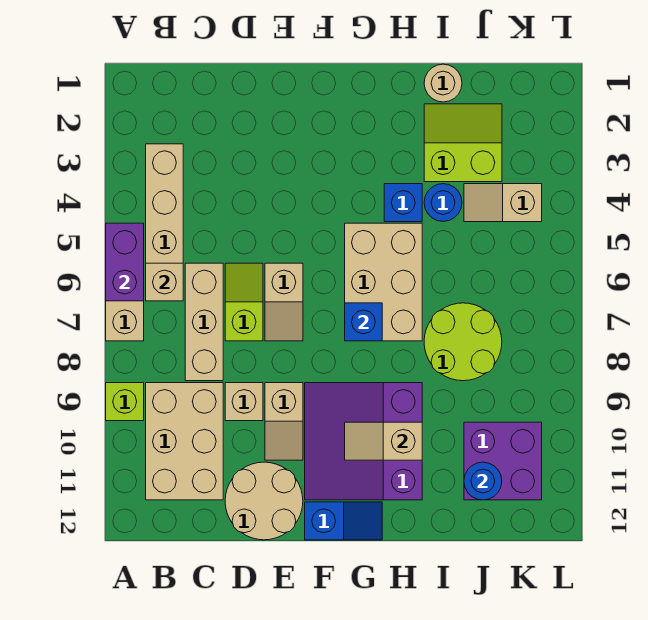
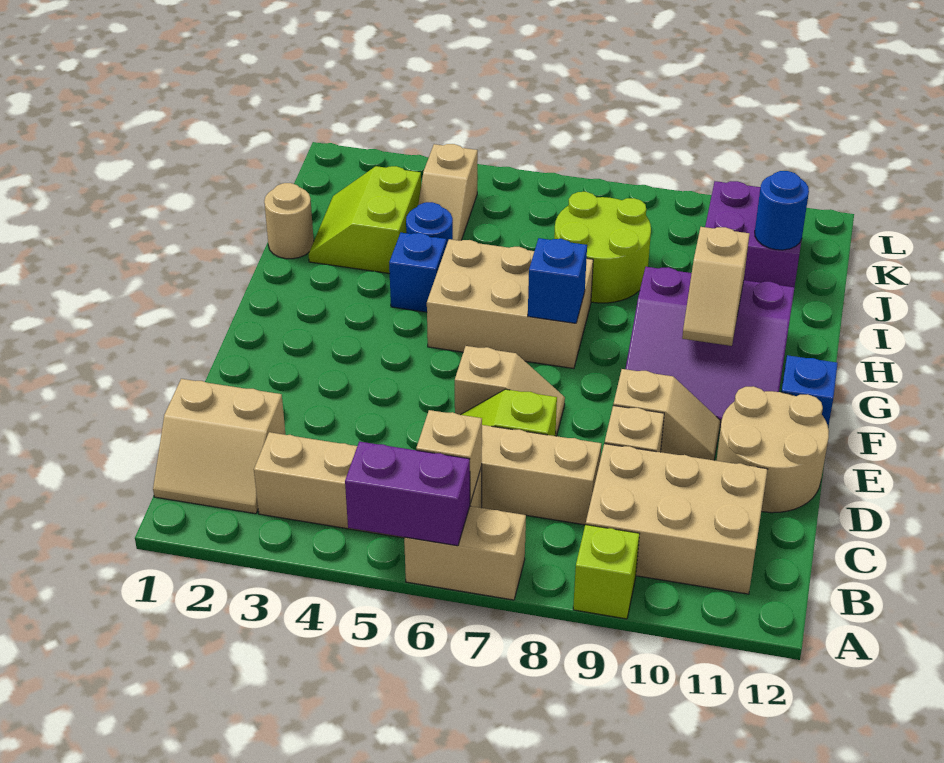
none -> tan 2x2 slope [153,379,285,514]

